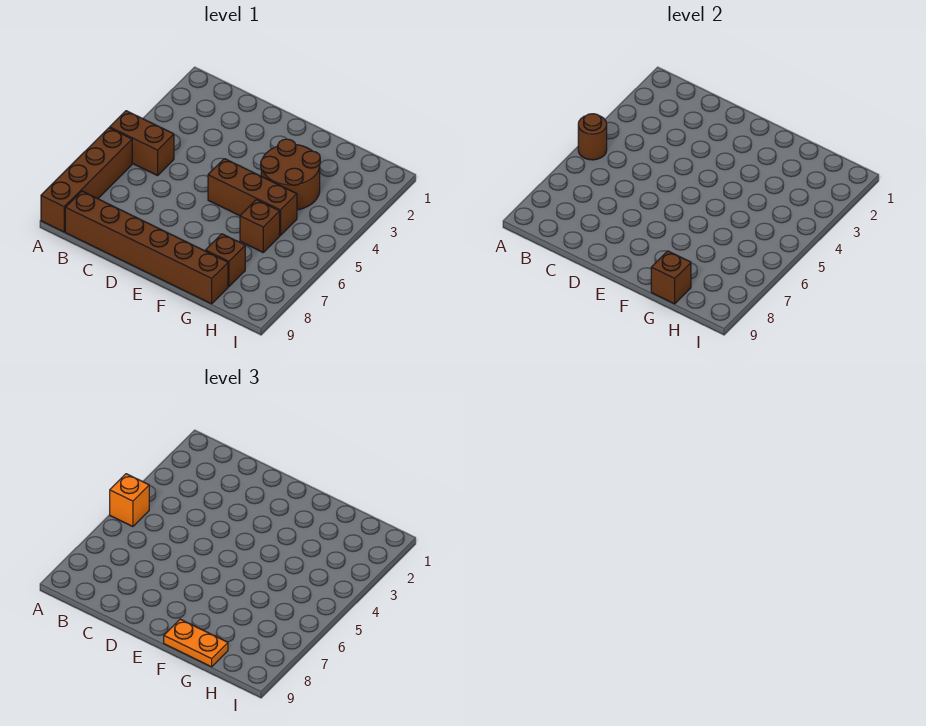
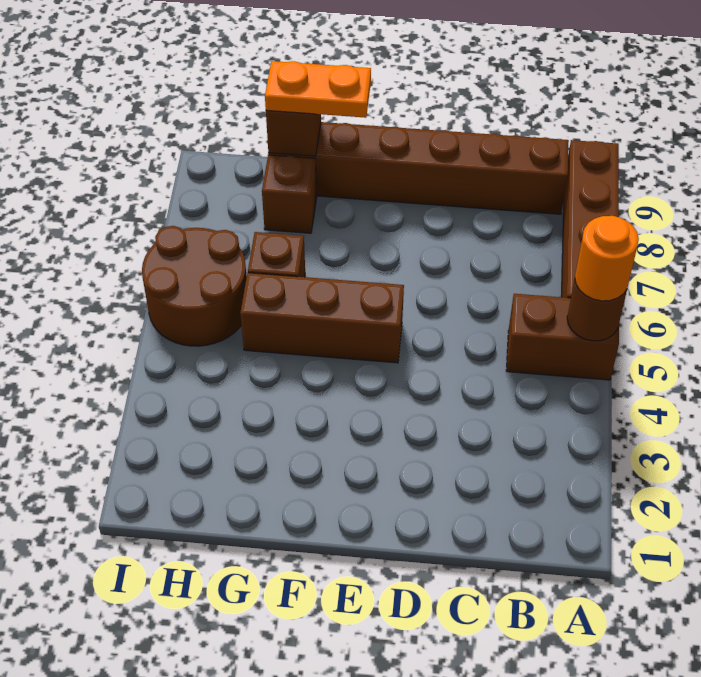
orange 1x1 brick [110,474,149,527] -> orange 1x1 round brick [575,216,639,301]
brown 2x2 round brick [261,139,320,210] -> brown 2x2 round brick moved to [142,226,247,346]

